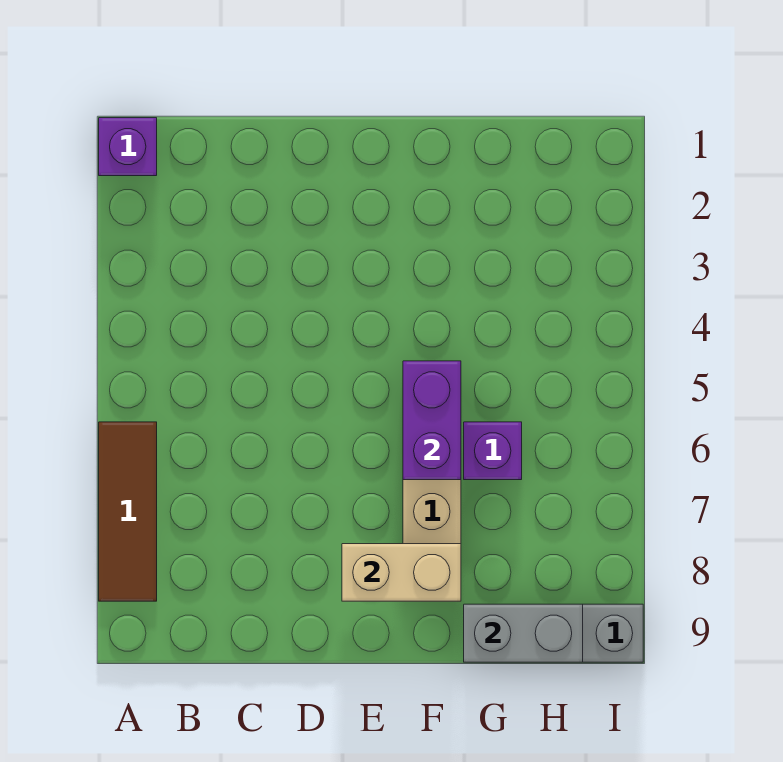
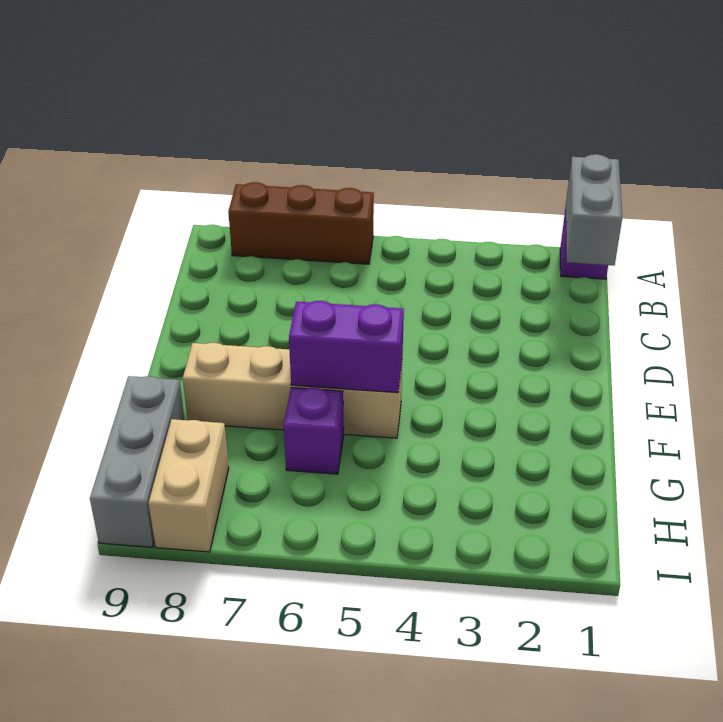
brown 1x3 tile [99,422,157,601] -> brown 1x3 brick [228,182,374,264]
tan 1x2 brick [342,544,461,601] -> tan 1x2 brick moved to [149,419,229,552]
grey 1x2 brick [464,604,583,662] -> grey 1x2 brick moved to [566,154,622,265]

